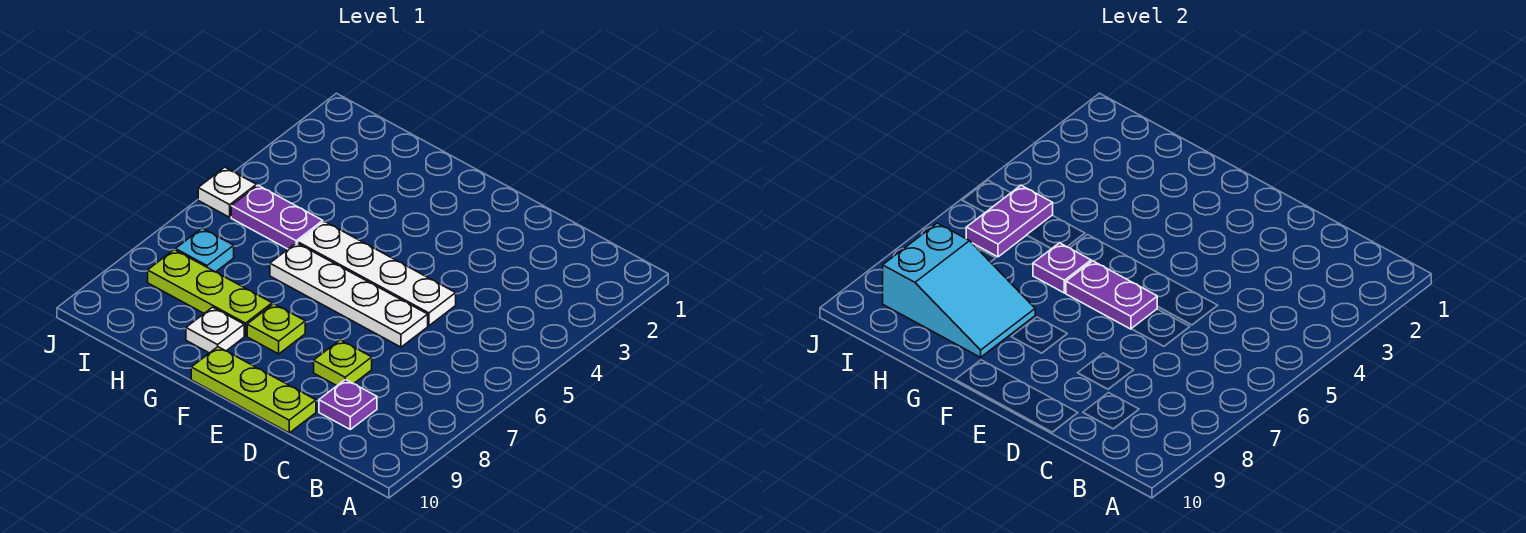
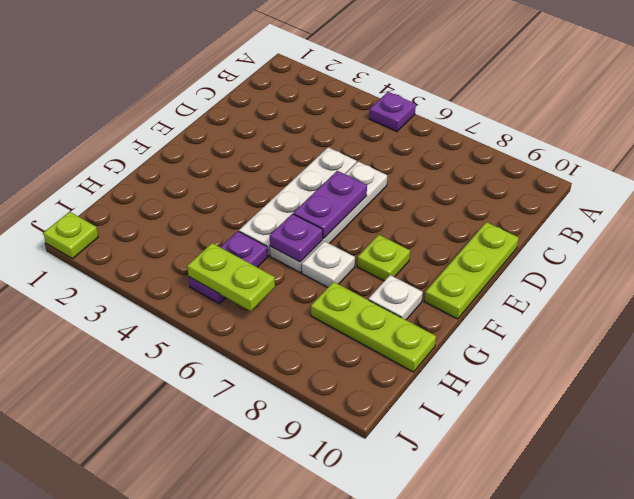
purple 1x1 plate [319,379,377,429] -> purple 1x1 plate moved to [369,92,416,132]
lime 1x1 plate [314,340,372,386] -> lime 1x1 plate moved to [43,212,98,259]
lime 1x3 plate [148,250,272,336] -> lime 1x3 plate turned to [311,282,436,372]
cyan 2x3 slope [883,223,1035,357] -> none
purple 1x2 plate [966,185,1053,257] -> lime 1x2 plate [187,243,275,311]
cyan 1x1 plate [176,228,234,272] -> none
white 1x1 plate [198,167,256,217] -> white 1x1 plate moved to [302,241,355,287]

